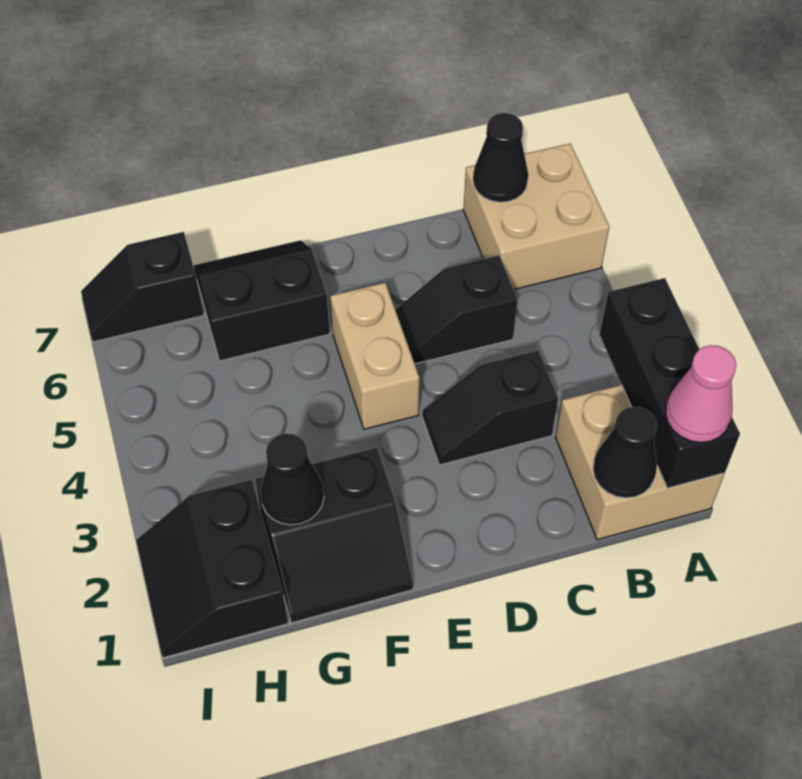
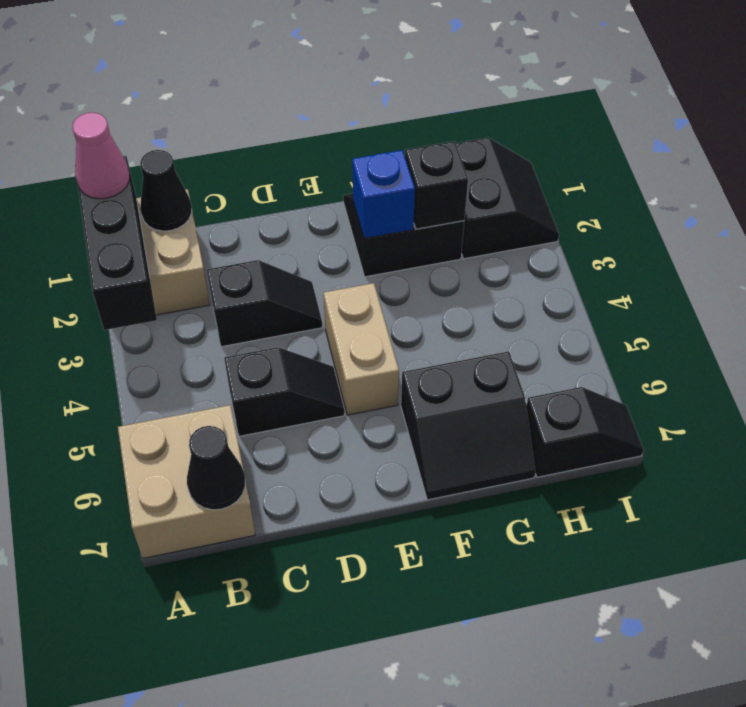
none -> blue 1x1 brick [352,150,415,239]
black 1x1 cone [260,434,324,525] -> black 1x1 brick [405,141,468,229]

